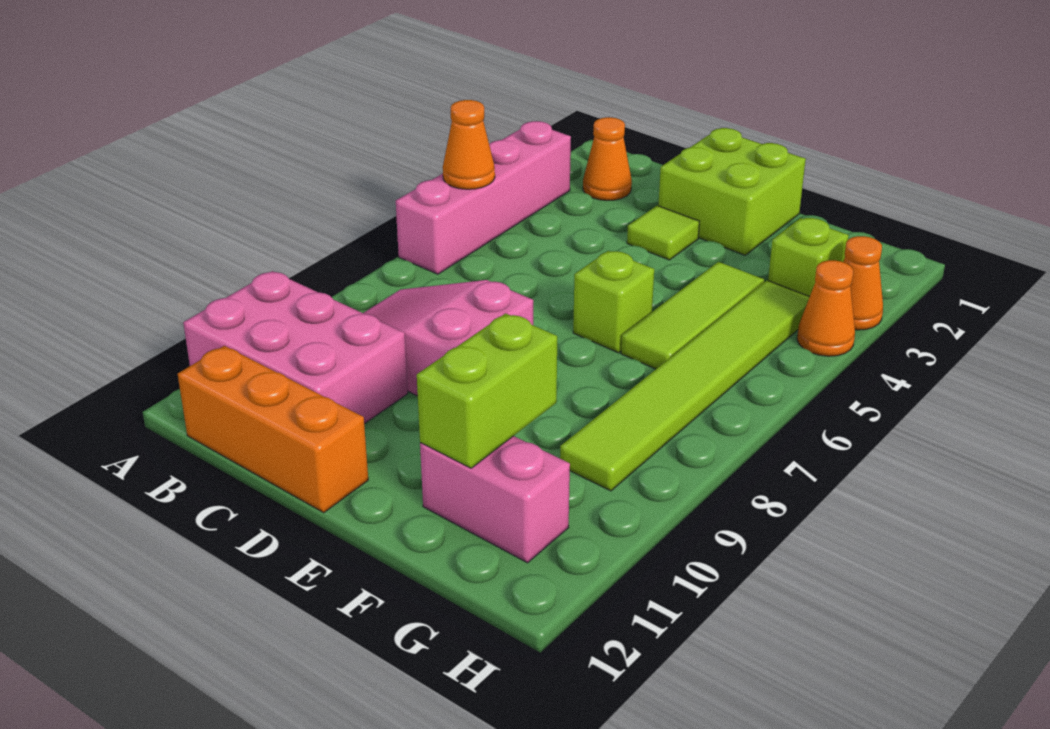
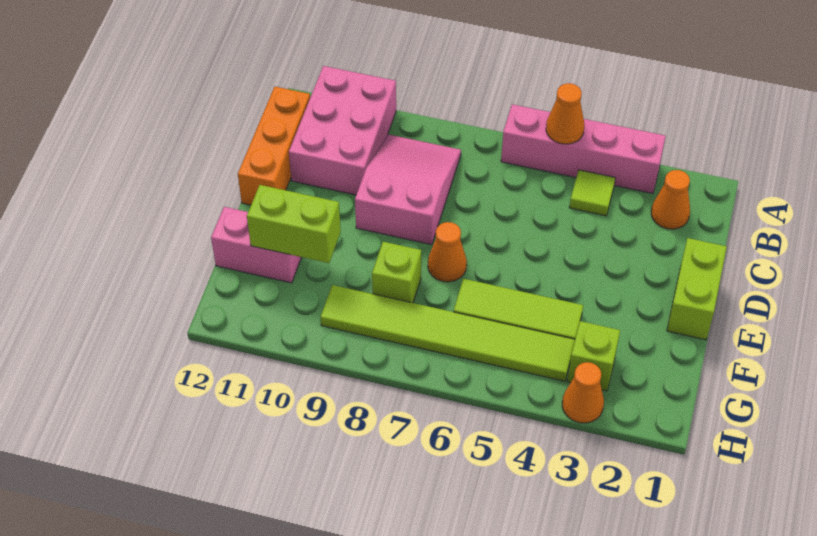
lime 2x2 brick [658,128,806,255] -> lime 1x2 brick [667,238,727,340]
lime 1x1 tile [627,206,699,260] -> lime 1x1 tile moved to [569,170,615,216]
lime 1x1 brick [573,251,654,353] -> lime 1x1 brick moved to [372,242,421,303]
pink 1x2 brick [420,436,570,563] -> pink 1x2 brick turned to [211,207,301,283]
orange 1x1 cone [797,260,855,356] -> orange 1x1 cone moved to [428,222,467,282]

